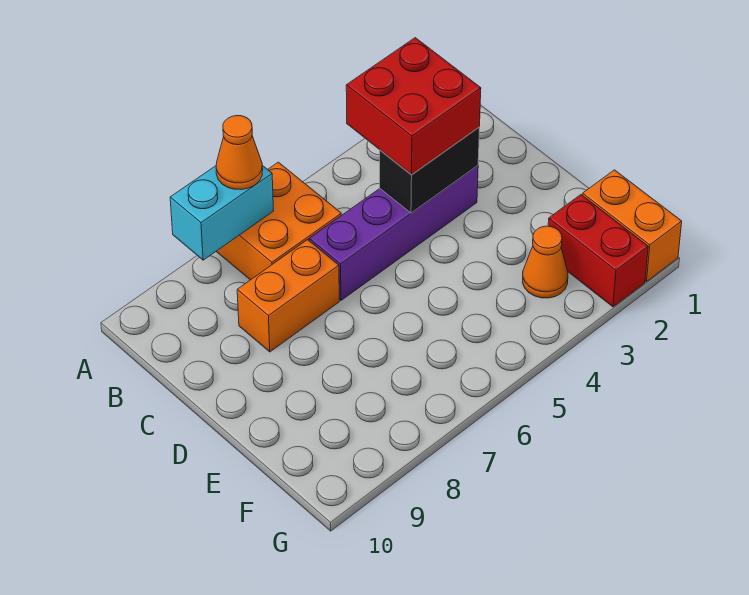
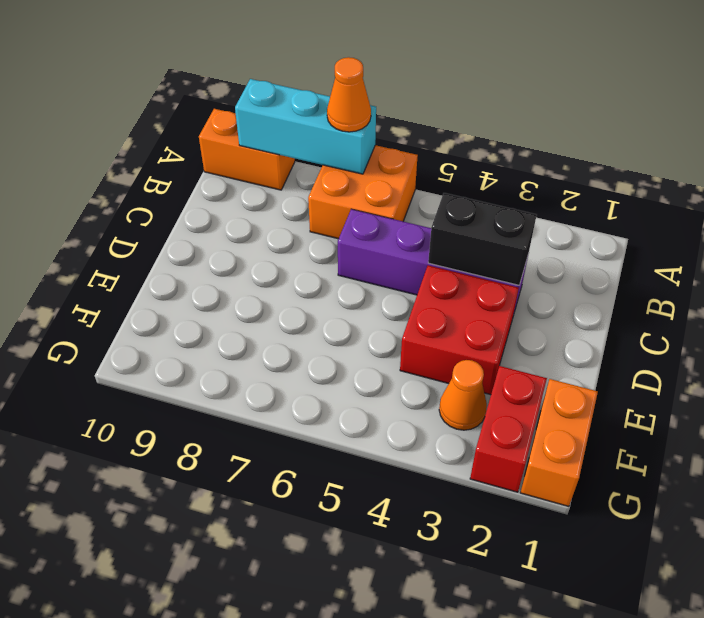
cyan 1x2 brick [170,165,274,260] -> cyan 1x3 brick [235,79,376,174]
red 2x2 brick [346,38,481,175] -> red 2x2 brick moved to [400,265,519,395]
orange 1x2 brick [237,240,339,352] -> orange 1x2 brick moved to [199,109,295,190]

